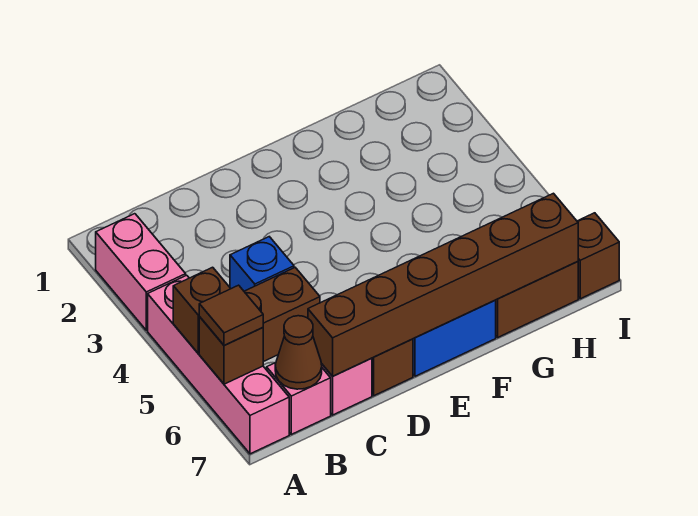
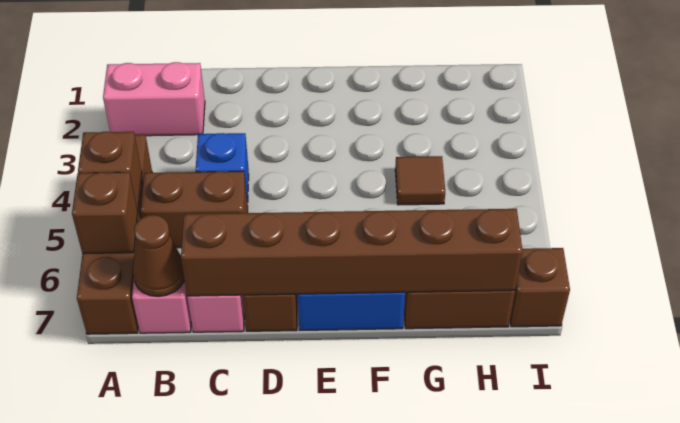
pink 1x2 brick [96,214,186,330] -> pink 1x2 brick turned to [103,62,205,136]
pink 1x4 brick [148,275,289,454] -> brown 1x4 brick [77,135,152,334]
brown 1x1 tile [199,285,263,346] -> brown 1x1 tile moved to [395,156,445,205]

